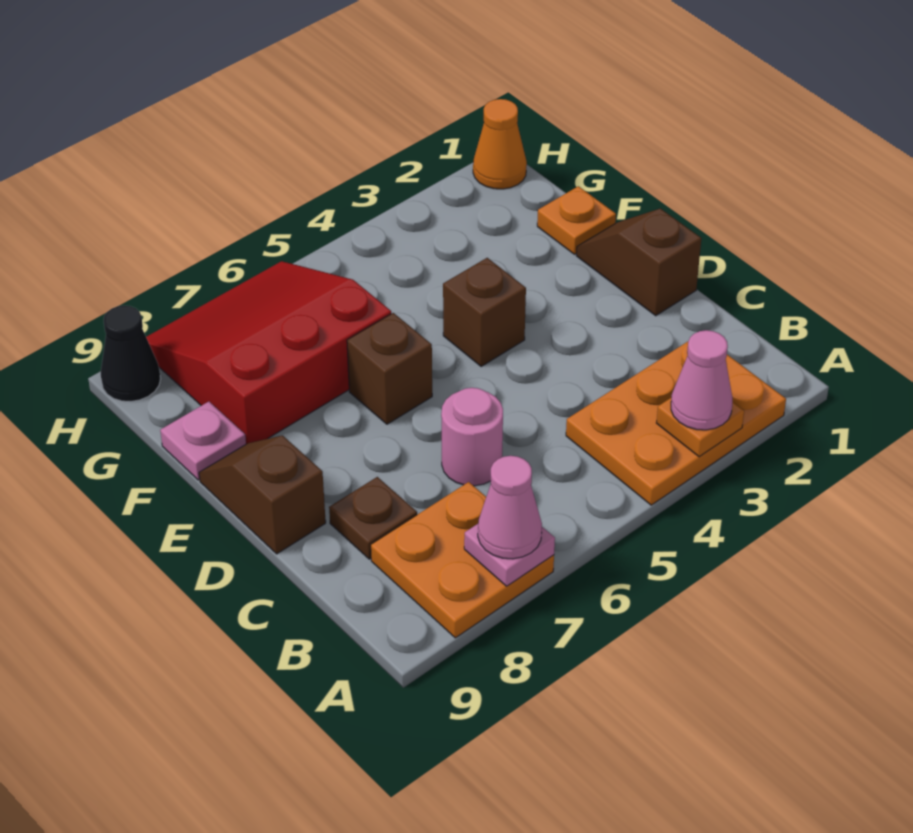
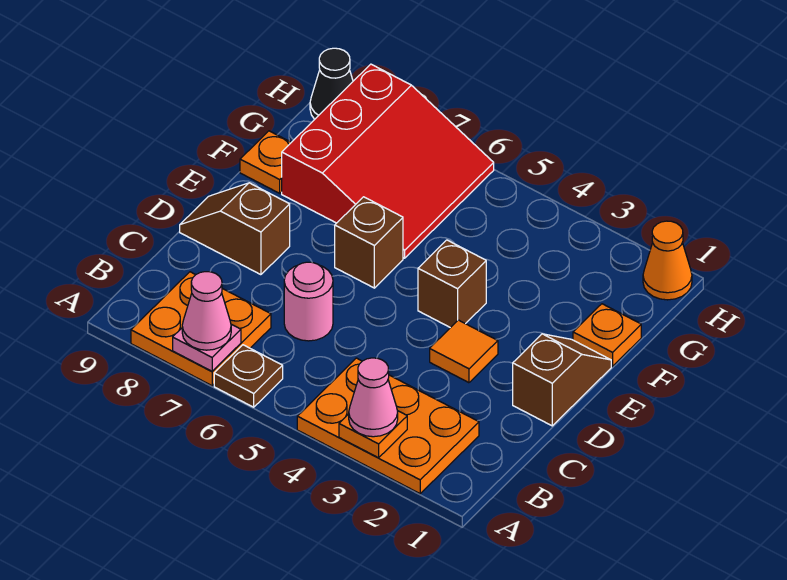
brown 1x1 plate [329,477,417,559] -> brown 1x1 plate moved to [214,345,283,407]
none -> orange 1x1 tile [430,320,498,383]
brown 1x2 slope [199,435,326,554] -> brown 1x2 slope turned to [180,183,290,275]
red 3x3 slope [146,261,391,444] -> red 3x3 slope turned to [282,64,494,258]
pink 1x1 plate [160,402,246,480] -> orange 1x1 plate [240,131,291,193]

